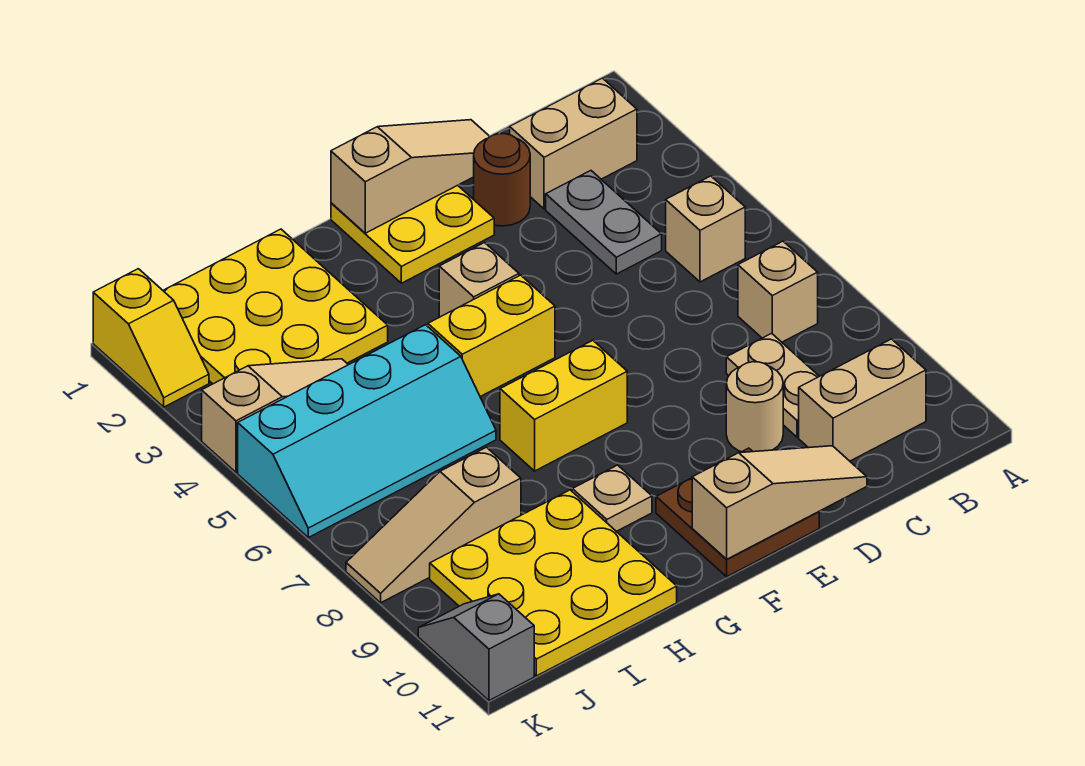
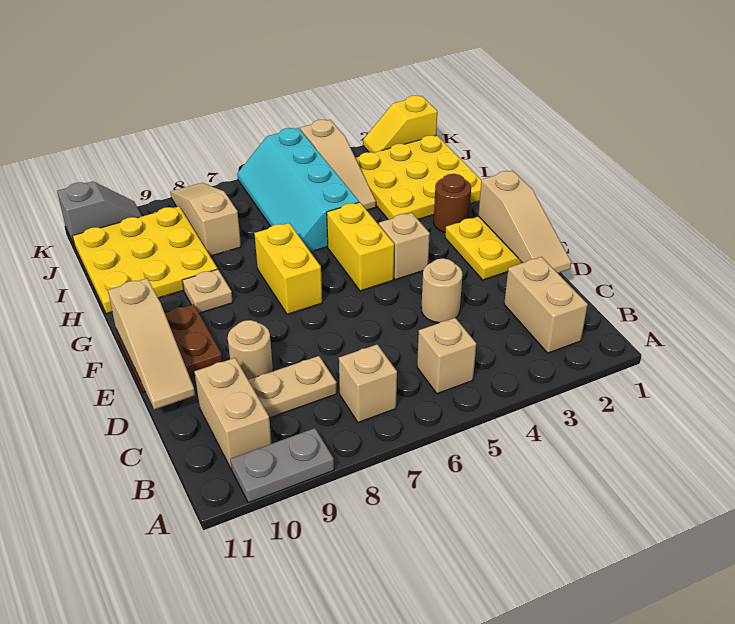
grey 1x2 plate [546,171,662,274] -> grey 1x2 plate moved to [230,428,334,503]
brown 1x1 round brick [474,134,530,226] -> brown 1x1 round brick moved to [434,174,471,232]
none -> tan 1x1 round brick [421,258,462,323]

